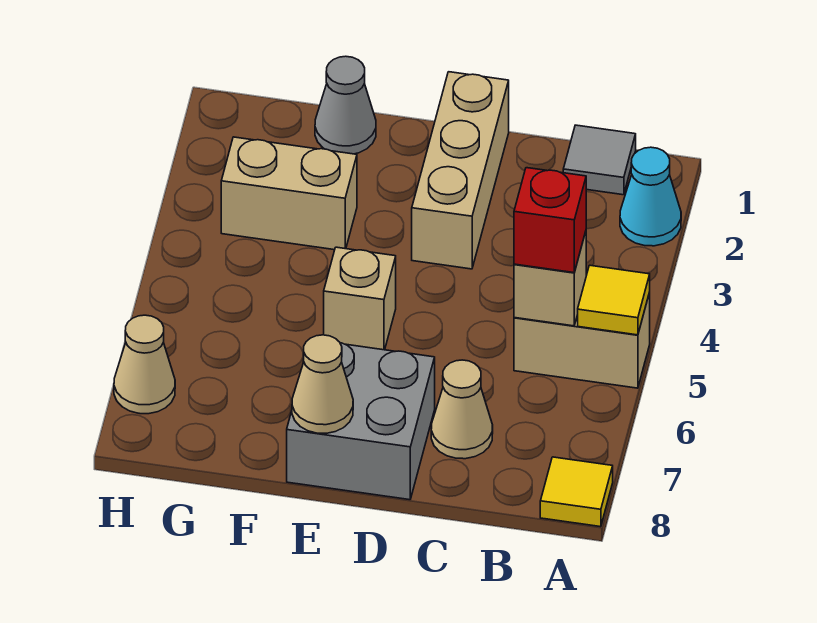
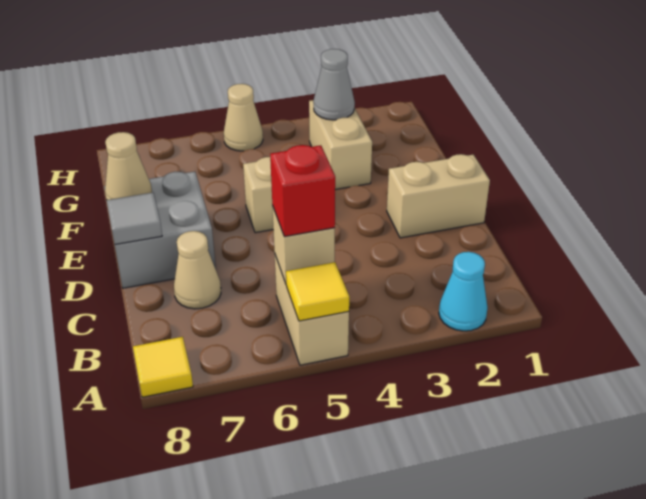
grey 1x1 tile [563,125,636,195] -> grey 1x1 tile moved to [107,193,162,245]
tan 1x3 brick [412,72,509,269] -> tan 1x2 brick [387,154,490,238]
grey 1x1 cone [315,56,376,154] -> grey 1x1 cone moved to [313,49,355,120]
tan 1x1 cone [114,315,175,414] -> tan 1x1 cone moved to [224,84,263,151]

